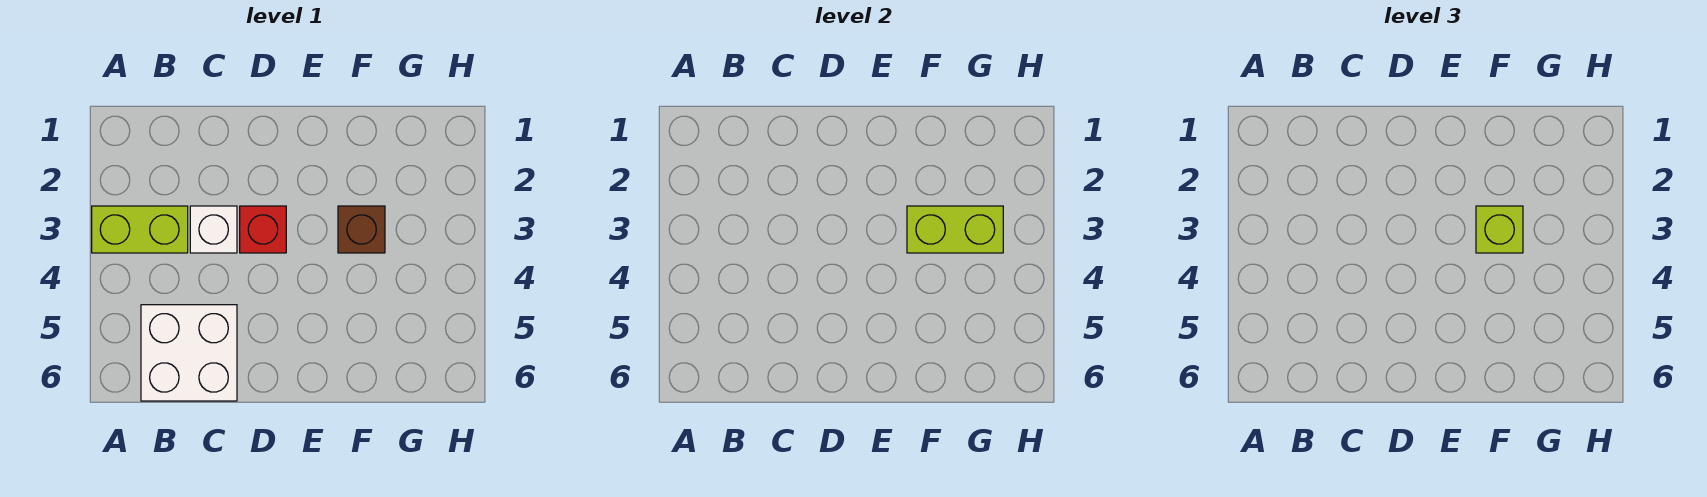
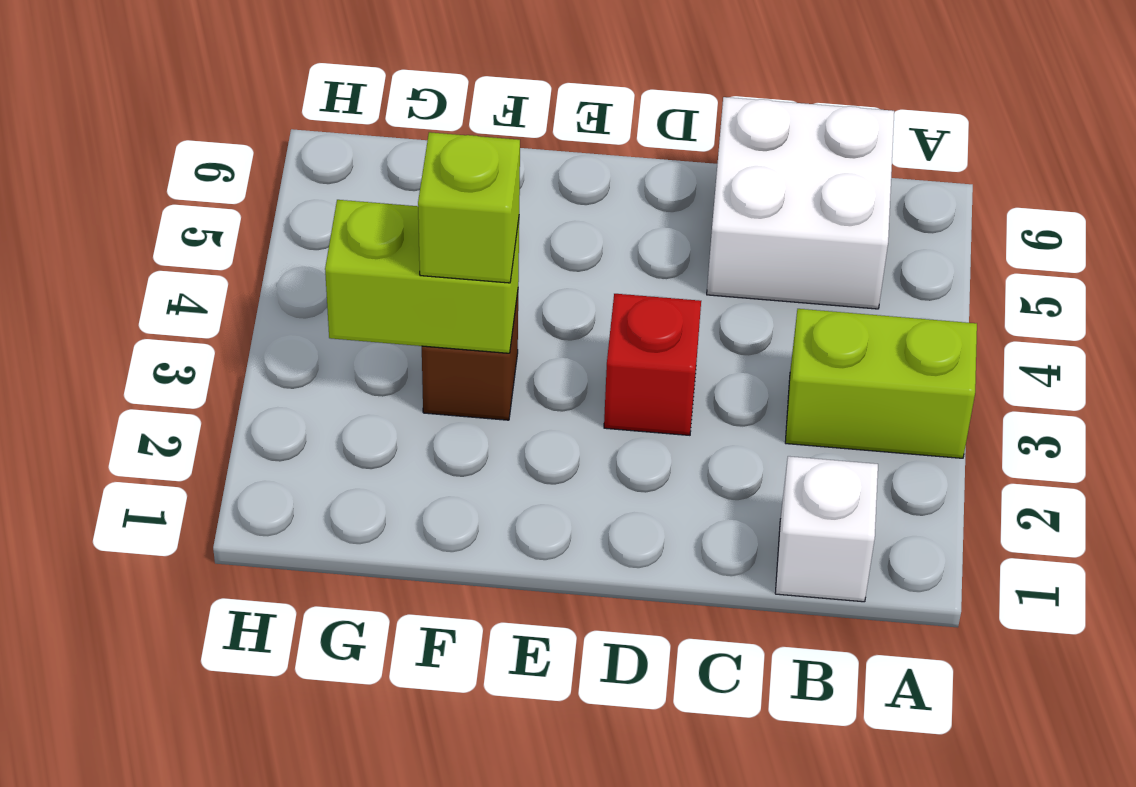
white 1x1 brick [190,206,237,253] -> white 1x1 brick moved to [775,456,878,602]

